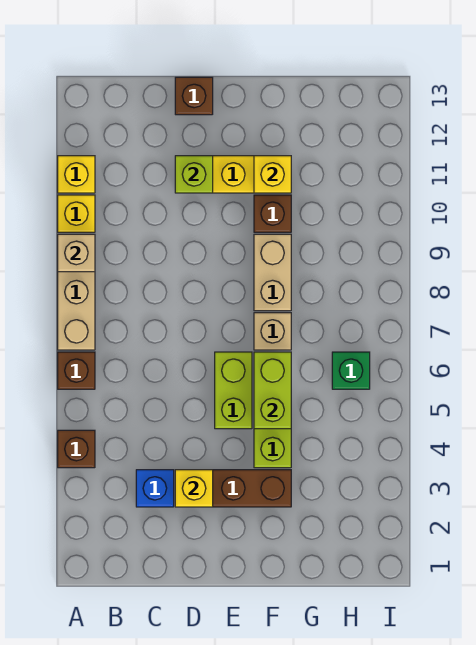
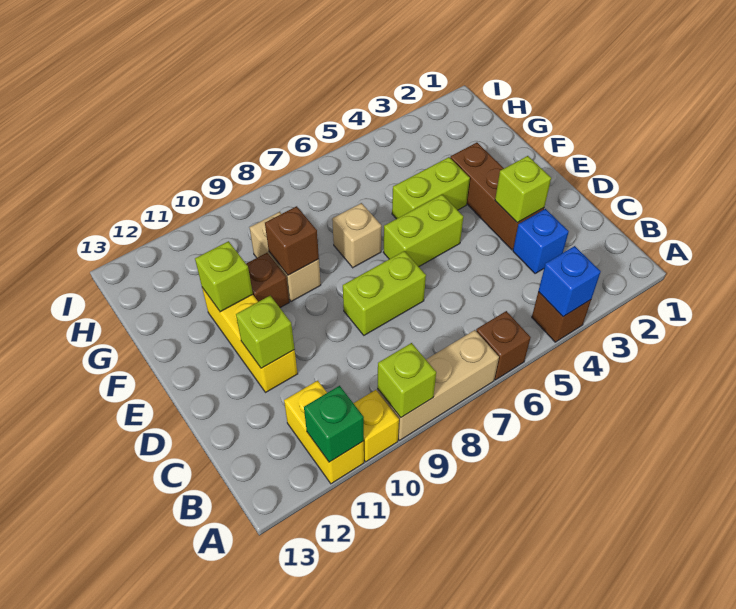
none -> blue 1x1 brick [538,246,601,317]
tan 1x1 brick [58,234,95,272] -> lime 1x1 brick [377,343,436,417]
yellow 1x1 brick [58,156,95,193] -> yellow 1x2 brick [284,381,364,484]
yellow 1x1 brick [175,470,213,507] -> lime 1x1 brick [495,156,551,223]
brown 1x1 brick [175,77,213,115] -> brown 1x1 brick moved to [265,206,319,275]
lime 1x2 brick [254,352,291,429] -> lime 1x2 brick moved to [343,251,426,335]
tan 1x2 brick [254,234,291,311] -> tan 1x2 brick turned to [250,212,321,302]
yellow 1x1 brick [254,156,291,193] -> lime 1x1 brick [195,241,253,312]
green 1x1 brick [332,352,370,389] -> green 1x1 brick moved to [304,386,364,462]

